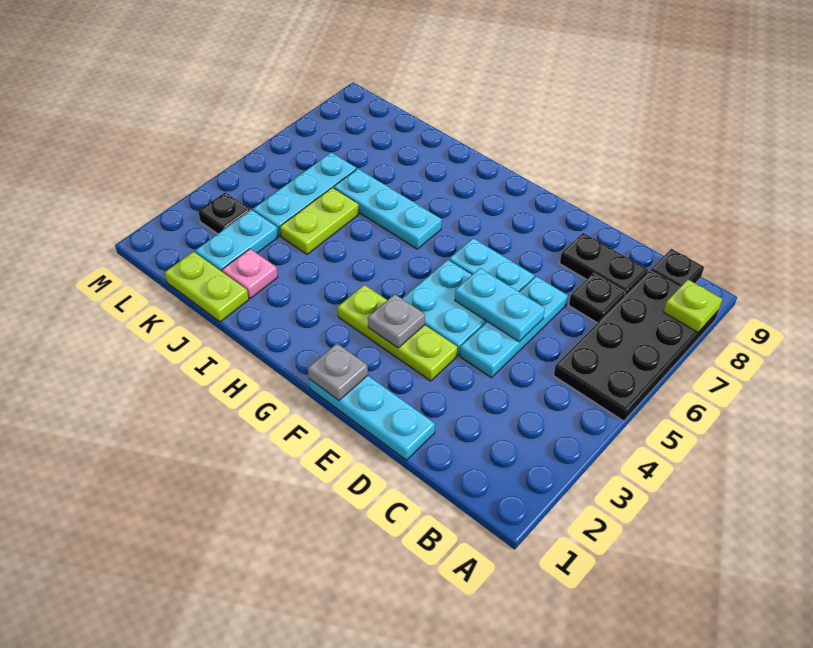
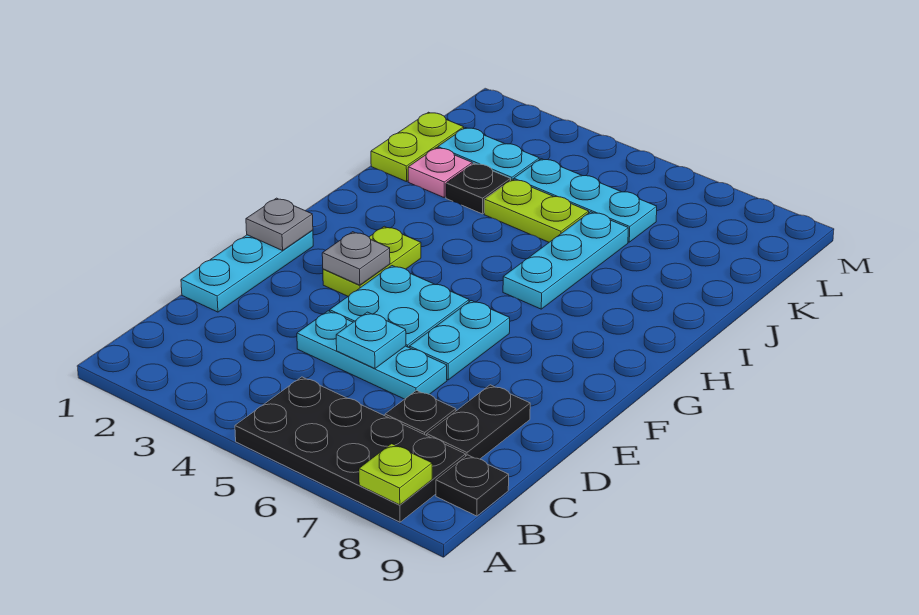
cyan 1x2 plate [455,268,545,342] -> cyan 1x1 plate [336,312,406,368]
lime 1x3 plate [338,285,457,381] -> lime 1x2 plate [323,226,421,296]
black 1x1 plate [198,192,250,234] -> black 1x1 plate moved to [446,163,511,214]

